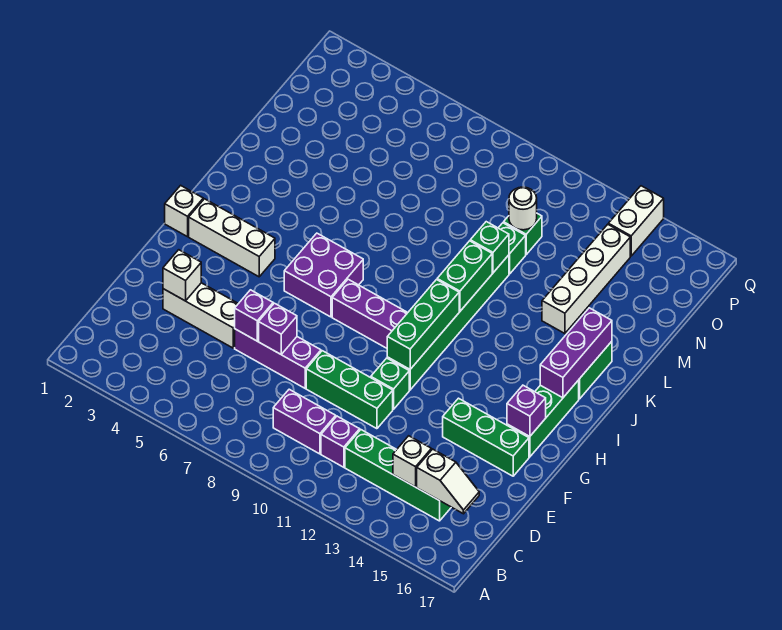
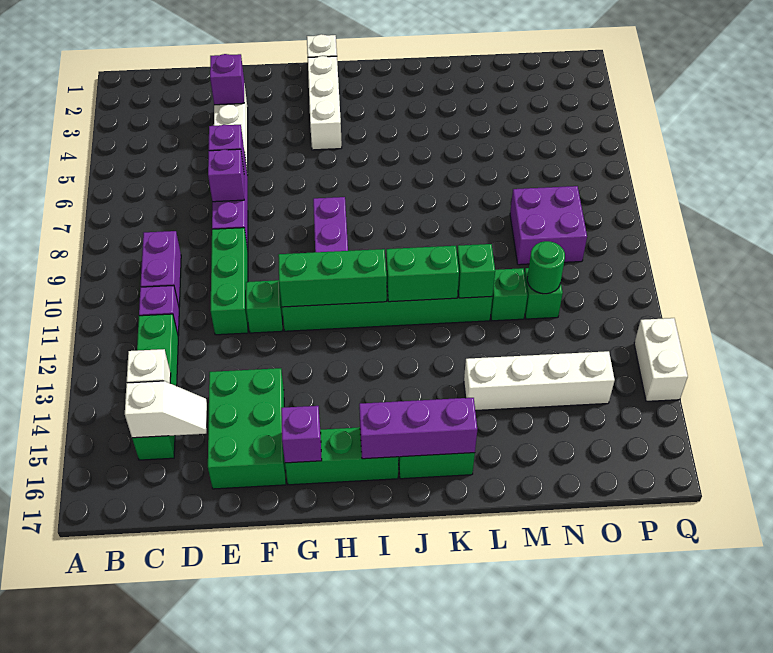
white 1x2 slope [417,449,479,514] -> white 1x2 slope turned to [125,381,207,438]
white 1x1 brick [163,250,201,301] -> purple 1x1 brick [210,54,244,105]
green 1x3 brick [443,398,529,476] -> green 2x3 brick [208,368,286,489]
purple 2x2 brick [284,233,363,317] -> purple 2x2 brick moved to [510,186,587,265]
white 1x1 round brick [509,187,537,230] -> green 1x1 round brick [527,241,565,294]
white 1x2 brick [608,186,664,256] -> white 1x2 brick turned to [634,318,688,401]

